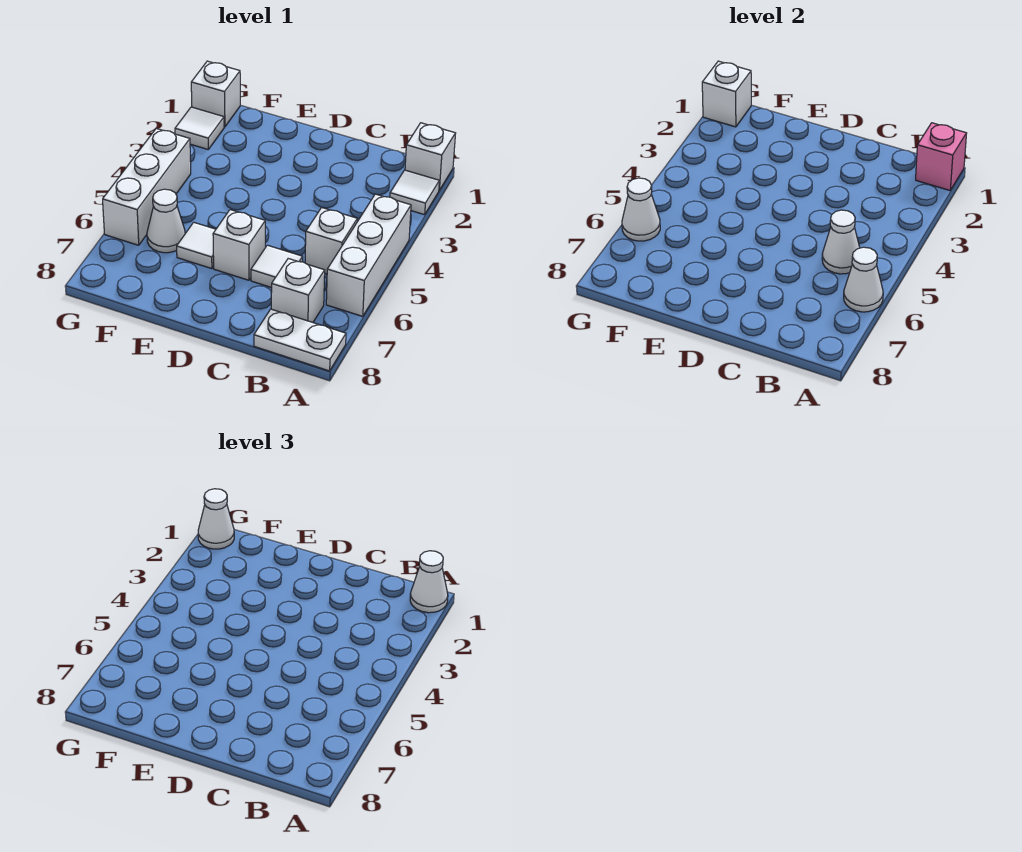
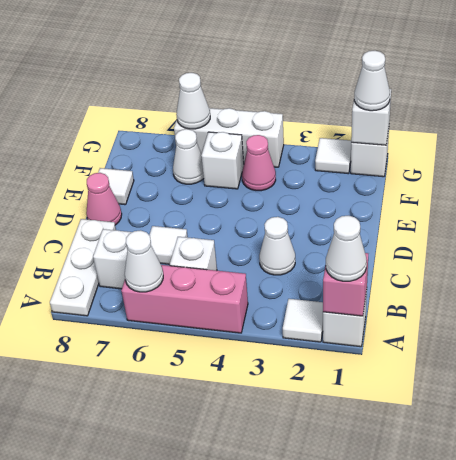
white 1x3 brick [326,194,411,316] -> pink 1x3 brick [121,265,248,333]
white 1x2 plate [254,309,346,371] -> white 1x3 plate [50,219,116,316]
white 1x1 cone [822,210,860,274] -> white 1x1 cone moved to [259,217,295,275]
white 1x1 brick [213,210,265,280] -> white 1x1 brick moved to [201,132,244,189]
none -> pink 1x1 cone [86,173,122,225]
white 1x1 tile [177,222,216,269] -> white 1x1 tile moved to [98,168,134,205]
none -> pink 1x1 cone [242,135,276,191]

